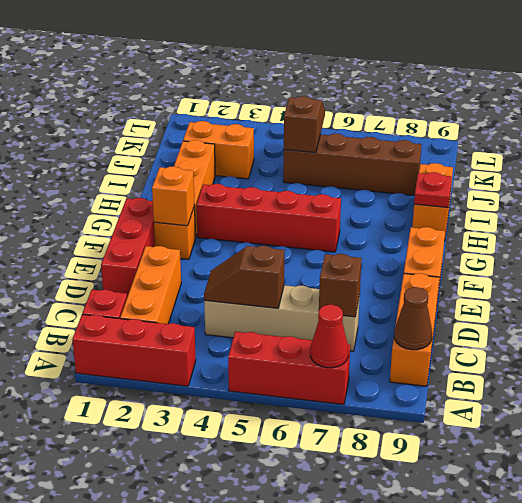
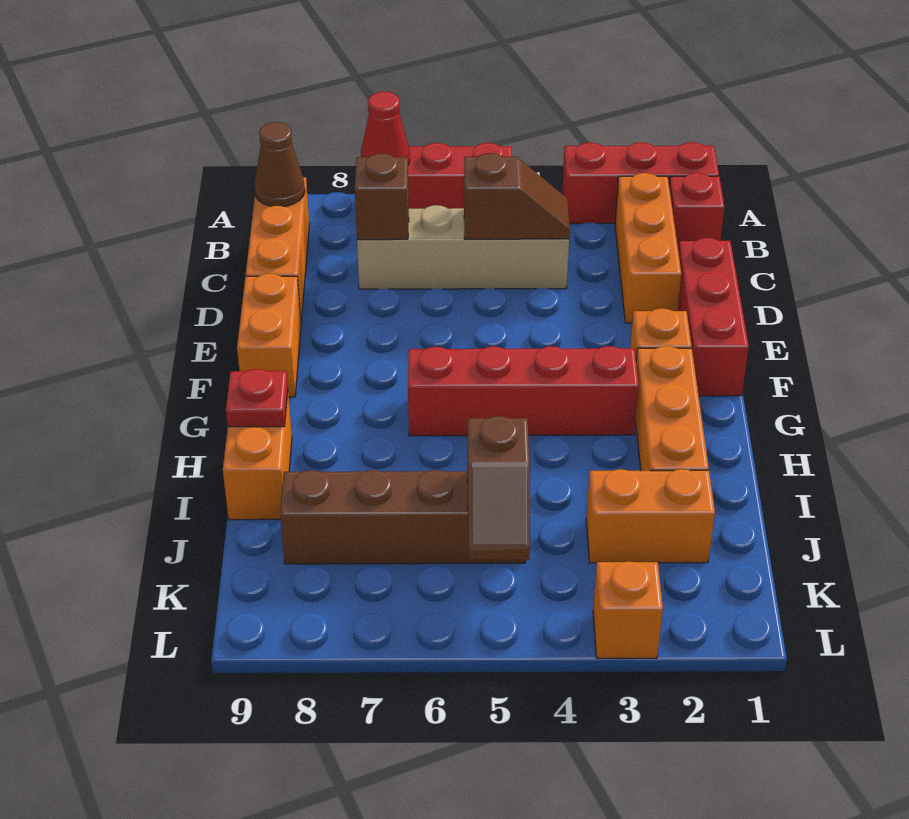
orange 1x1 brick [152,166,194,226] -> orange 1x1 brick moved to [593,561,663,658]

